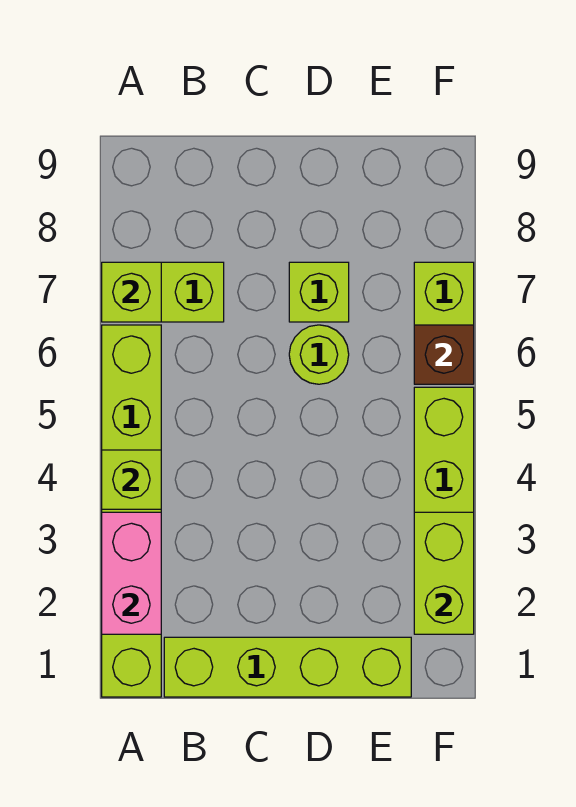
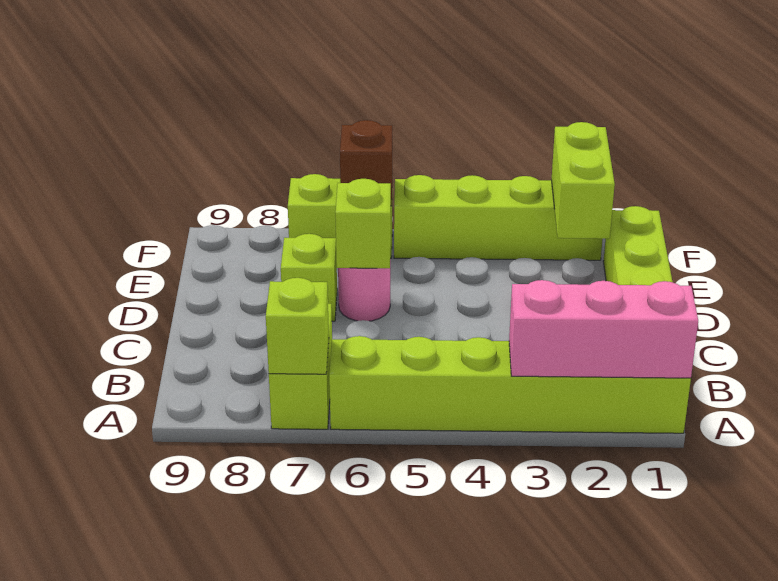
pink 1x2 brick [102,512,161,634] -> pink 1x3 brick [509,280,698,378]
lime 1x1 brick [102,450,161,509] -> lime 1x1 brick moved to [335,179,391,268]
lime 1x1 round brick [289,325,349,384] -> pink 1x1 round brick [338,268,390,321]
lime 1x2 brick [414,512,474,634] -> lime 1x2 brick turned to [552,122,615,239]

